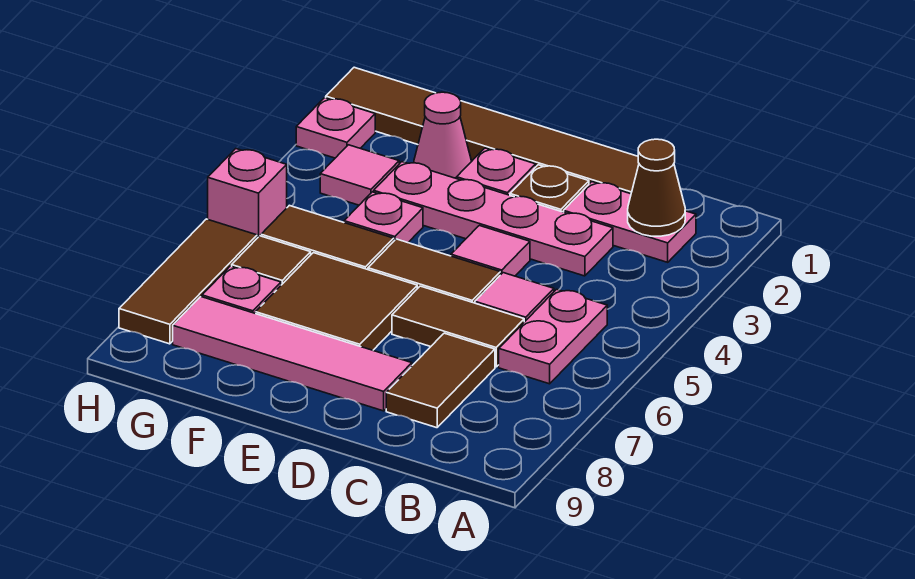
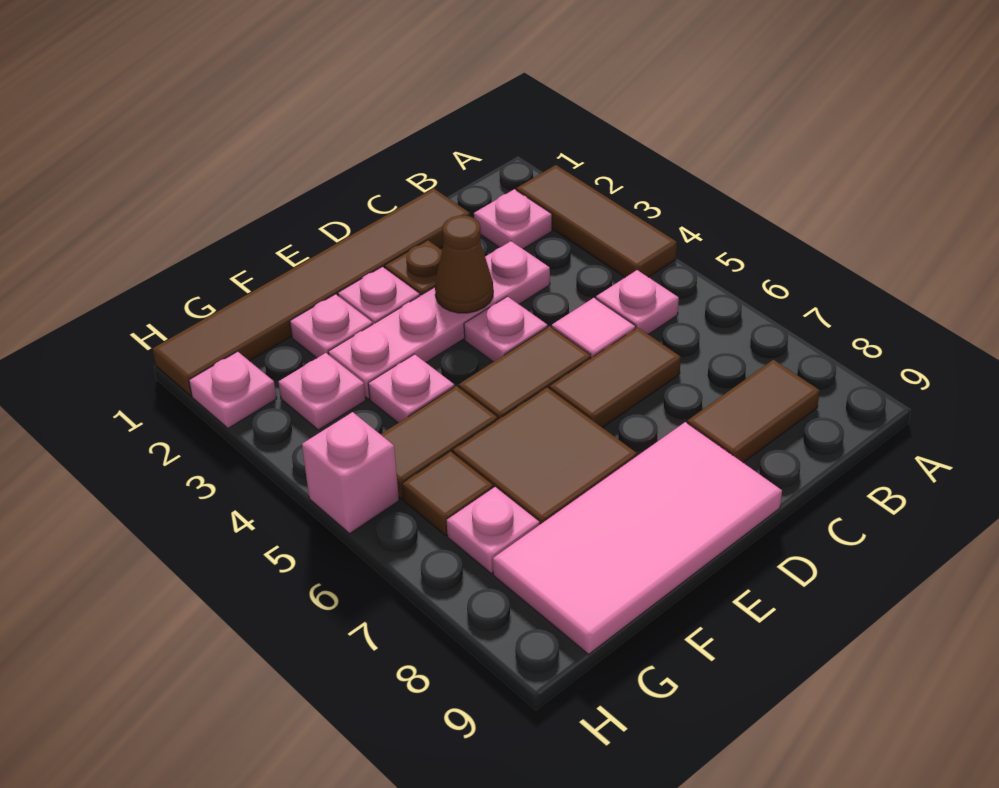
pink 1x2 plate [564,182,696,262] -> pink 1x1 plate [474,189,552,249]
brown 1x1 cone [628,139,685,236] -> brown 1x1 cone moved to [435,216,493,313]
pink 1x2 plate [499,289,607,384] -> pink 1x1 plate [596,270,679,335]
brown 1x2 tile [386,333,495,428] -> brown 1x2 tile turned to [687,360,820,462]
pink 1x1 tile [451,225,530,276] -> pink 1x1 plate [464,297,547,362]
pink 1x4 tile [173,297,412,411] -> pink 2x4 tile [493,422,782,654]
pink 1x1 cone [414,92,472,179] -> pink 1x1 plate [290,294,373,358]
pink 1x1 tile [320,145,399,205] -> pink 1x1 plate [278,353,366,430]
brown 1x3 tile [119,219,257,344] -> brown 1x3 tile moved to [516,165,677,277]

